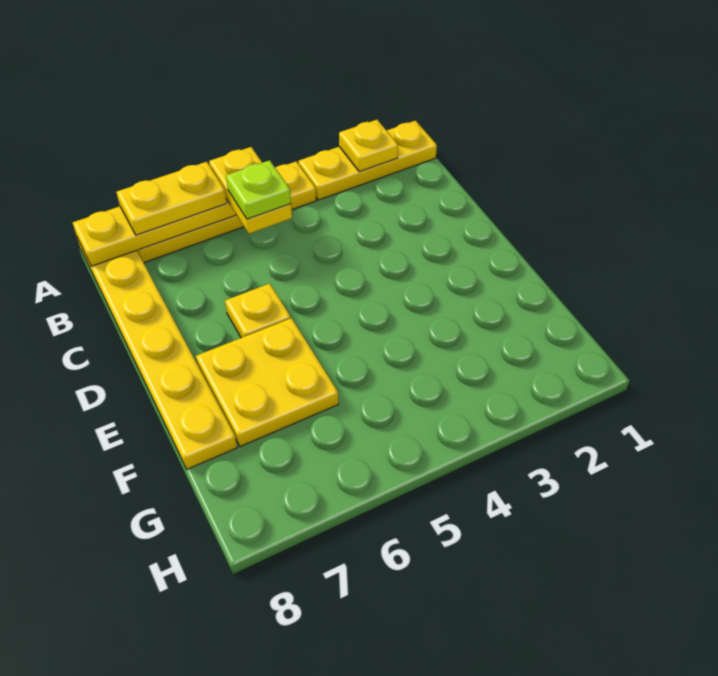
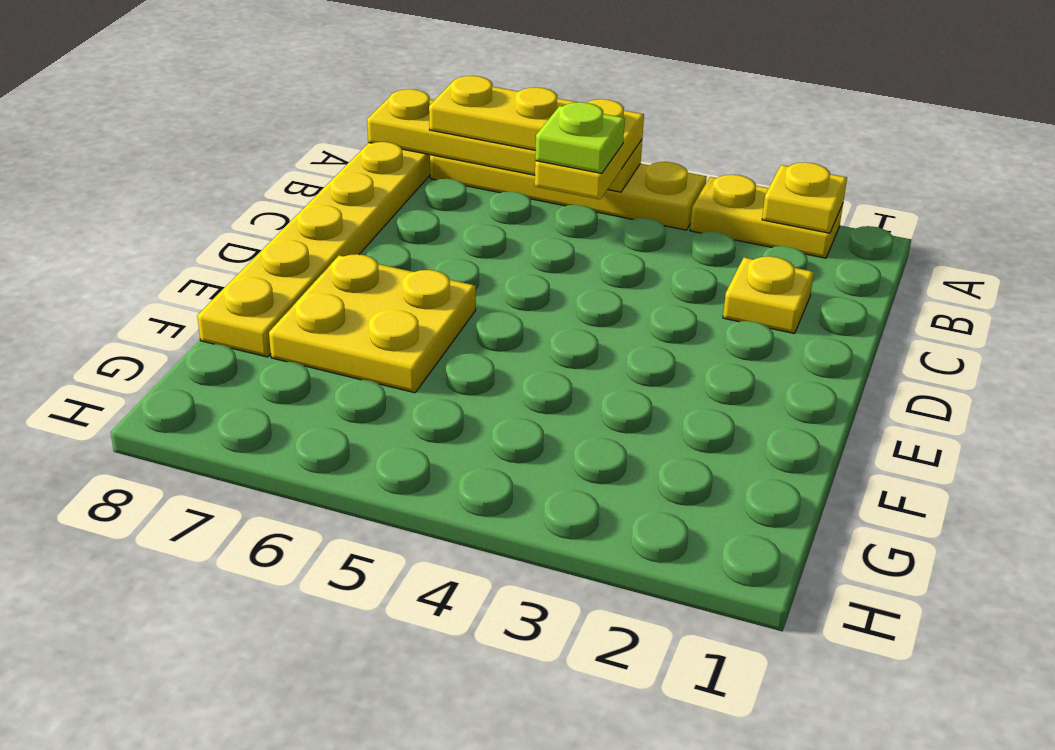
yellow 1x3 plate [298,121,437,200] -> yellow 1x2 plate [690,175,843,258]
yellow 1x1 plate [225,283,291,338] -> yellow 1x1 plate moved to [723,256,814,334]

